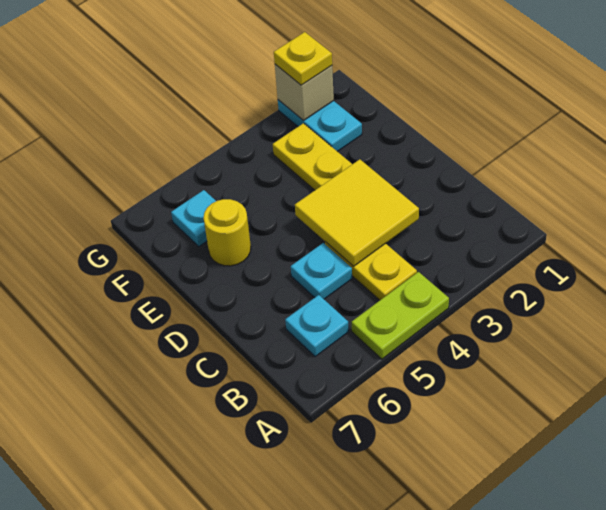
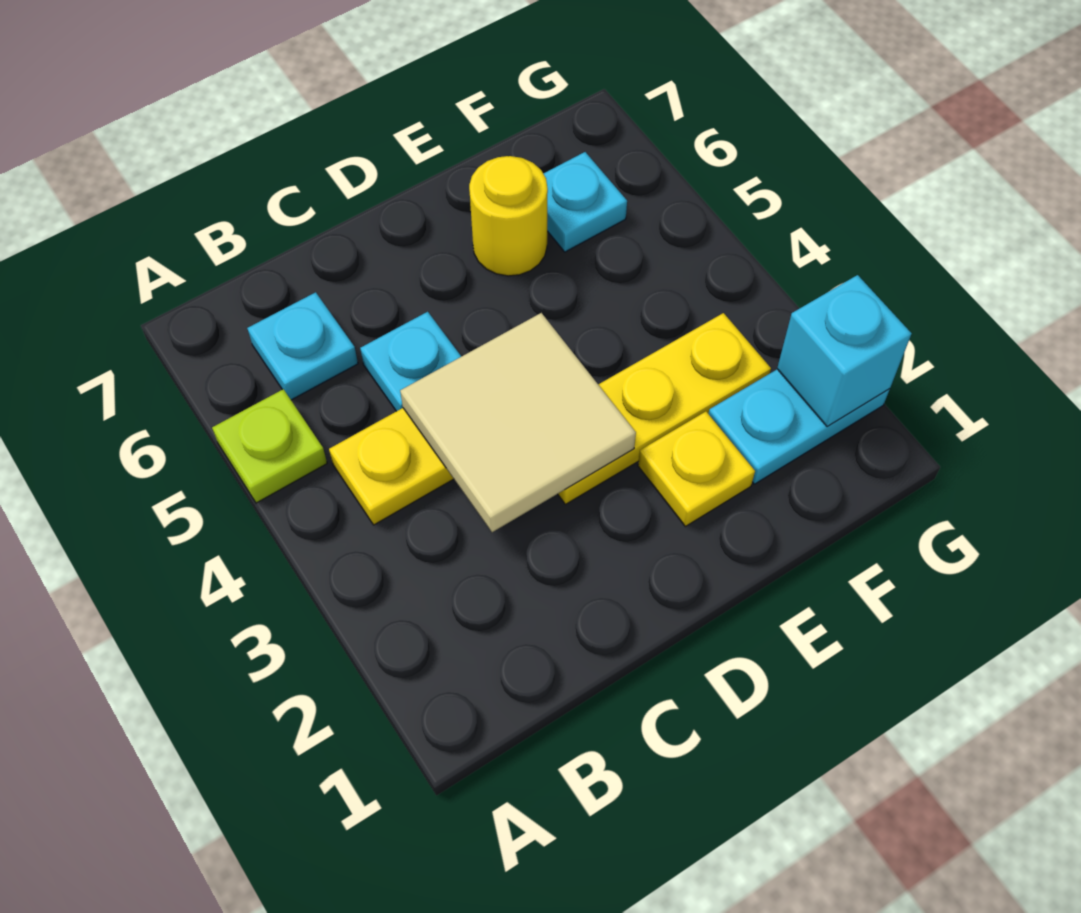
lime 1x2 plate [352,272,449,359] -> lime 1x1 plate [212,389,327,503]
yellow 2x2 tile [295,159,419,267] -> tan 2x2 tile [400,313,636,532]
tan 1x1 brick [275,64,334,121] -> cyan 1x1 brick [777,275,912,427]
yellow 1x1 plate [274,32,332,85] -> yellow 1x1 plate moved to [638,412,755,526]

